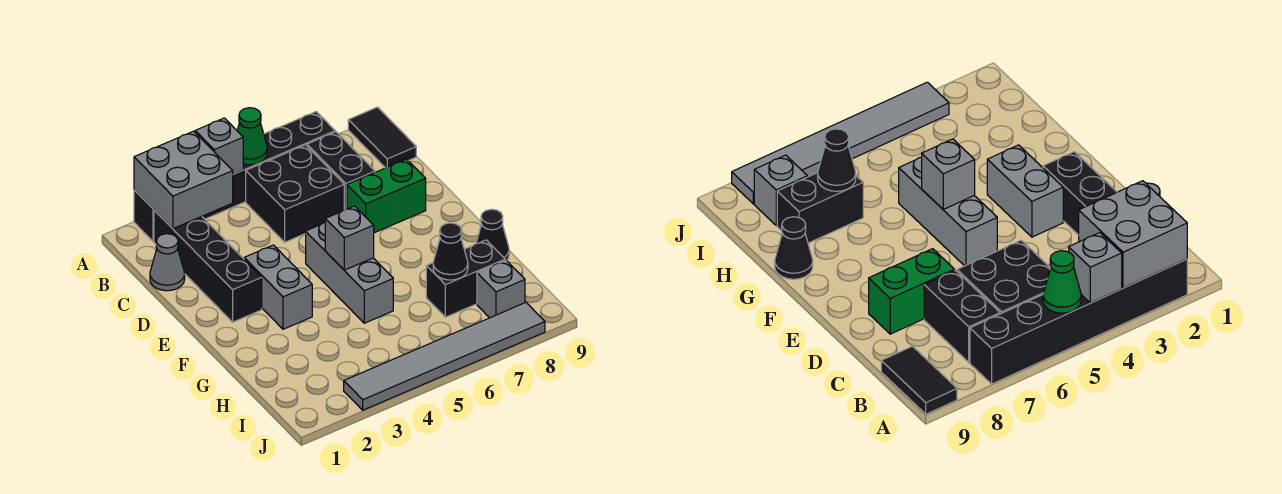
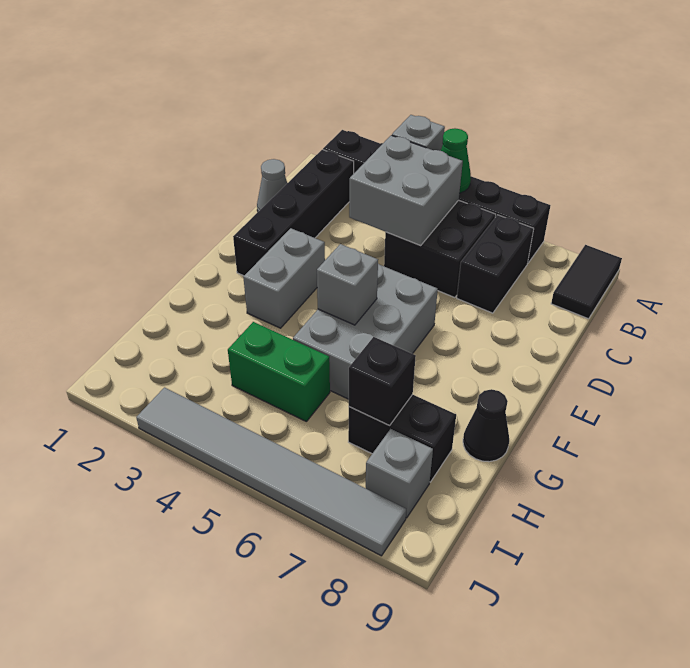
grey 2x2 brick [134,131,233,229] -> grey 2x2 brick moved to [349,135,463,245]
green 1x2 brick [347,159,426,233] -> green 1x2 brick moved to [228,322,330,422]
grey 1x3 brick [306,222,393,323] -> grey 2x3 brick [293,264,438,399]
black 1x1 cone [433,223,468,280] -> black 1x1 brick [349,337,416,425]

